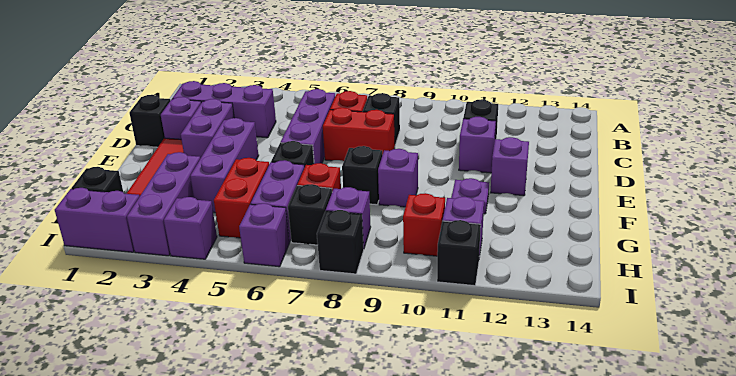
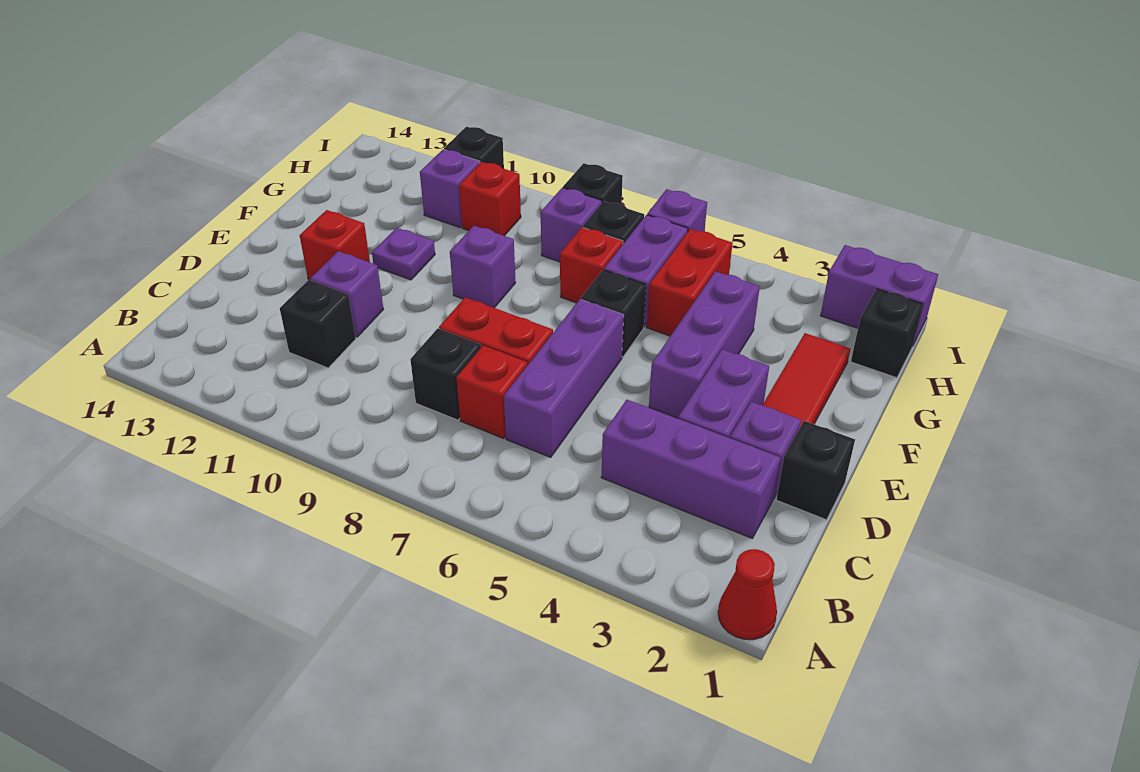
none -> red 1x1 cone [718,549,777,640]
purple 1x1 brick [491,137,529,196] -> red 1x1 brick [300,210,370,280]
black 1x1 brick [342,146,382,205] -> none
purple 1x3 brick [127,152,200,256] -> none
purple 1x1 brick [164,197,217,259] -> none

